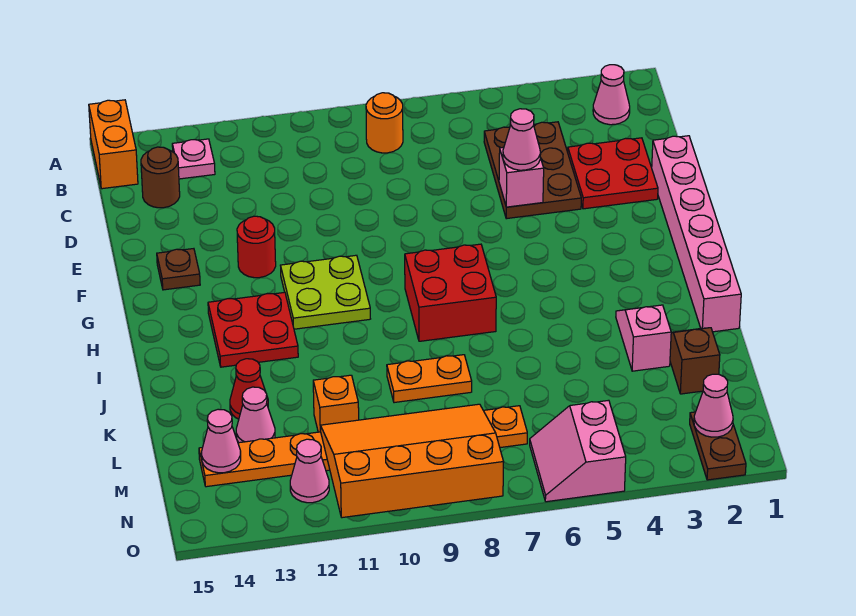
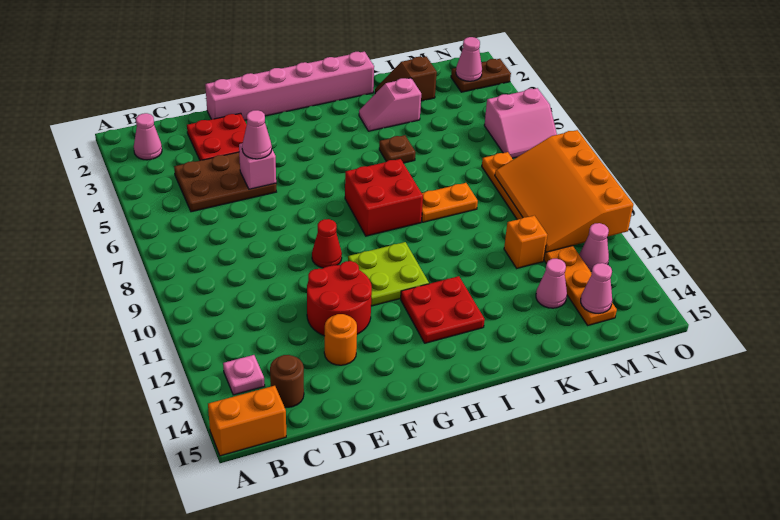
orange 1x1 round brick [366,93,403,153] -> orange 1x1 round brick moved to [324,314,357,365]
red 1x1 round brick [237,216,276,278] -> red 2x2 round brick [307,261,372,336]
brown 1x1 plate [157,249,200,290] -> brown 1x1 plate moved to [379,135,415,163]
orange 1x2 plate [387,355,472,403] -> orange 1x2 plate turned to [421,183,478,222]
red 1x1 cone [230,359,268,419] -> red 1x1 cone moved to [312,219,342,268]

